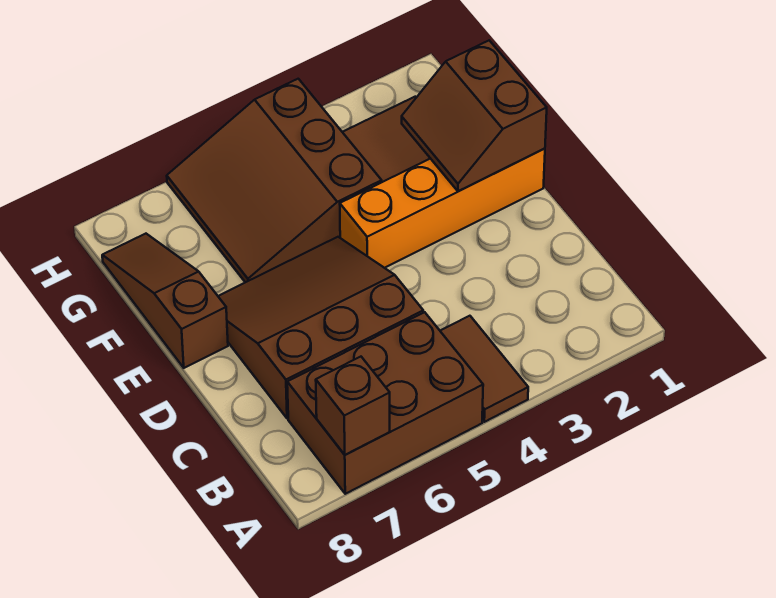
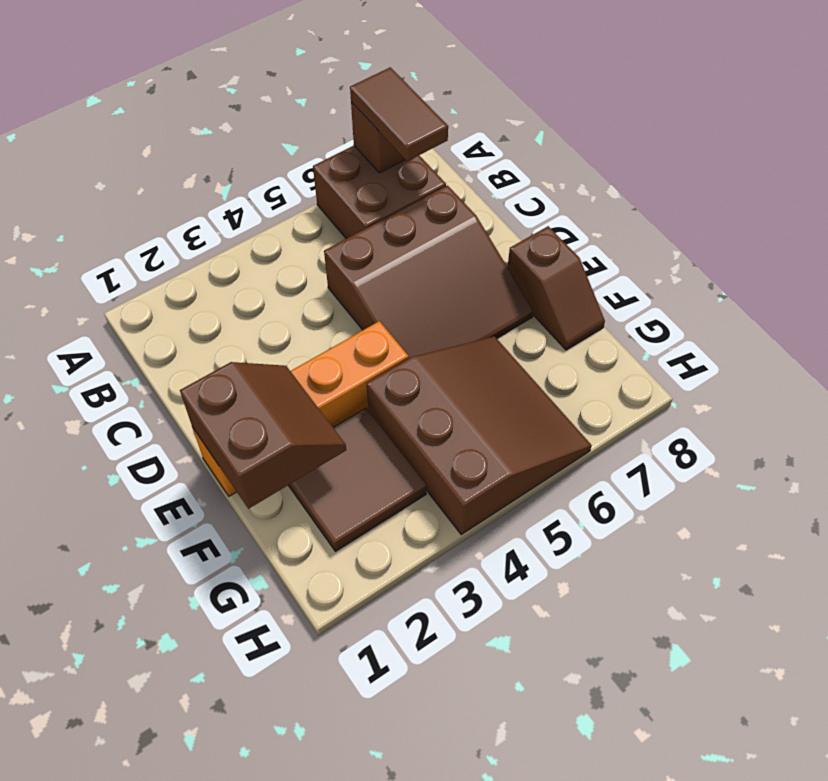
brown 1x2 tile [440,316,528,422] -> brown 1x2 tile moved to [350,67,448,161]
brown 2x3 brick [287,312,483,494] -> brown 2x2 brick [313,146,446,239]
brown 1x3 slope [102,234,228,368] -> brown 1x2 slope [508,226,605,350]

